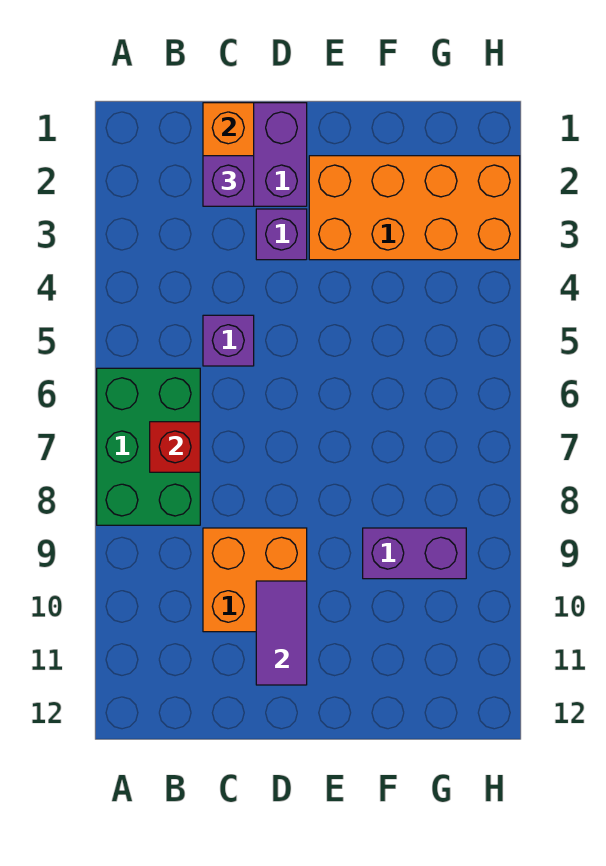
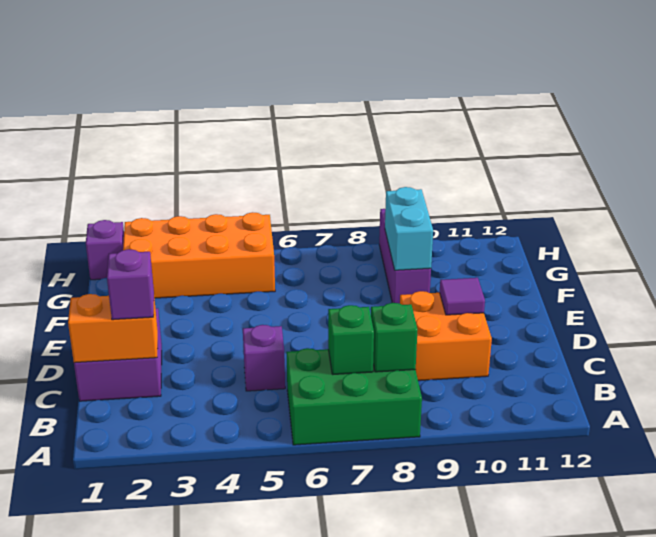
red 1x1 brick [150,422,200,472] -> green 1x1 brick [328,305,374,374]
none -> green 1x1 brick [371,303,418,372]
purple 1x1 brick [256,209,307,260] -> purple 1x1 brick moved to [86,220,124,280]
purple 1x2 tile [256,581,307,685] -> purple 1x1 tile [440,278,485,315]
orange 2x4 brick [309,156,520,260] -> orange 2x4 brick turned to [123,212,275,298]
purple 1x2 brick [363,528,466,579] -> purple 1x3 brick [379,209,431,304]
none -> cyan 1x2 brick [385,187,433,270]

